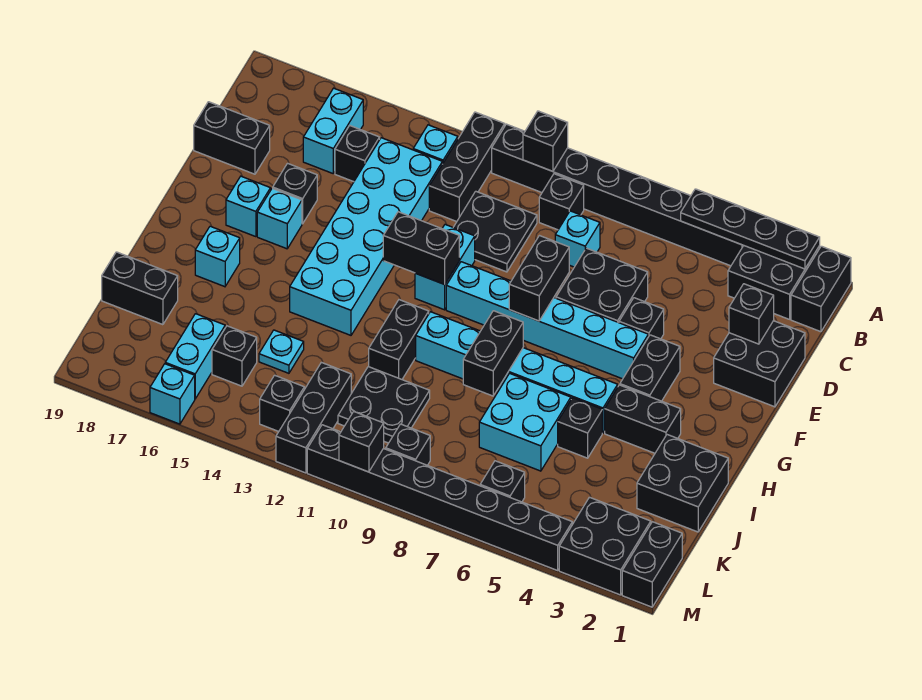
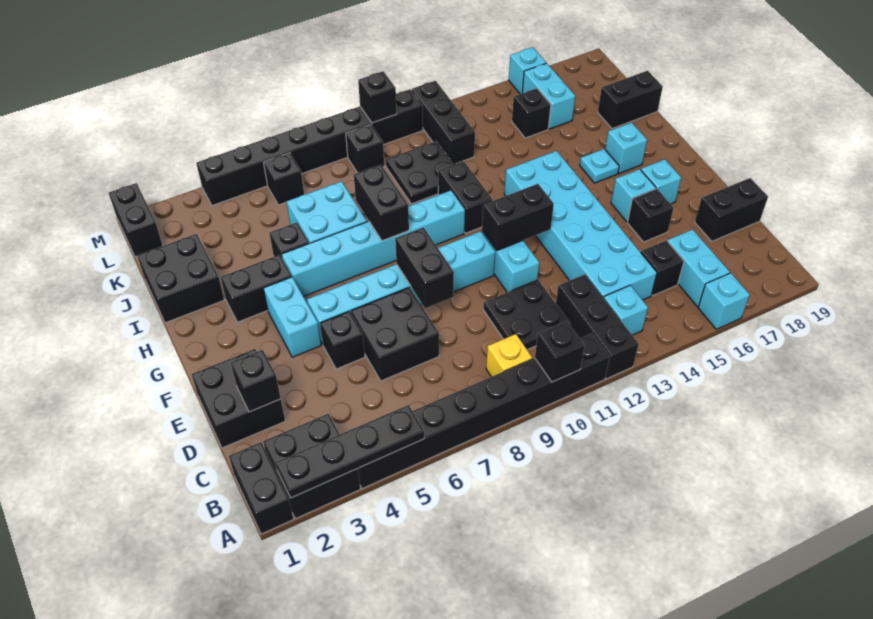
black 1x1 brick [539,174,584,230] -> yellow 1x1 brick [486,334,532,377]
cyan 1x1 brick [555,211,600,267] -> cyan 1x1 brick moved to [698,273,750,329]
black 1x2 brick [620,335,680,401] -> cyan 1x2 brick [263,277,321,357]
cyan 1x1 plate [259,330,304,373] -> cyan 1x1 plate moved to [580,149,619,183]
black 2x2 brick [559,497,651,595] -> none
black 1x1 brick [260,375,304,431] -> none

